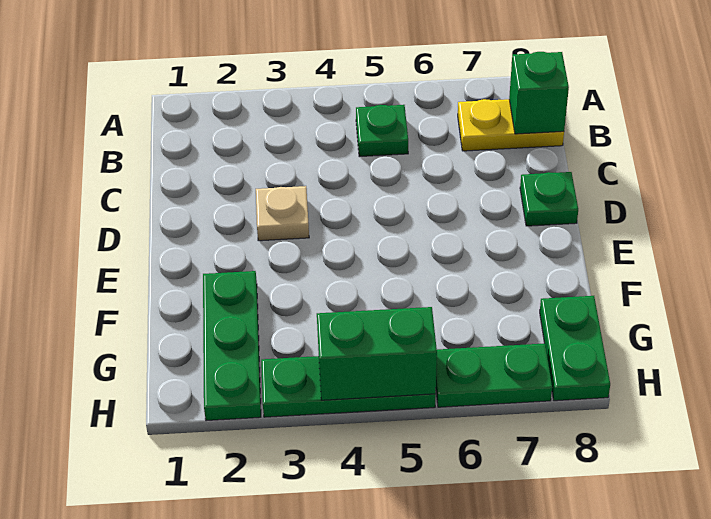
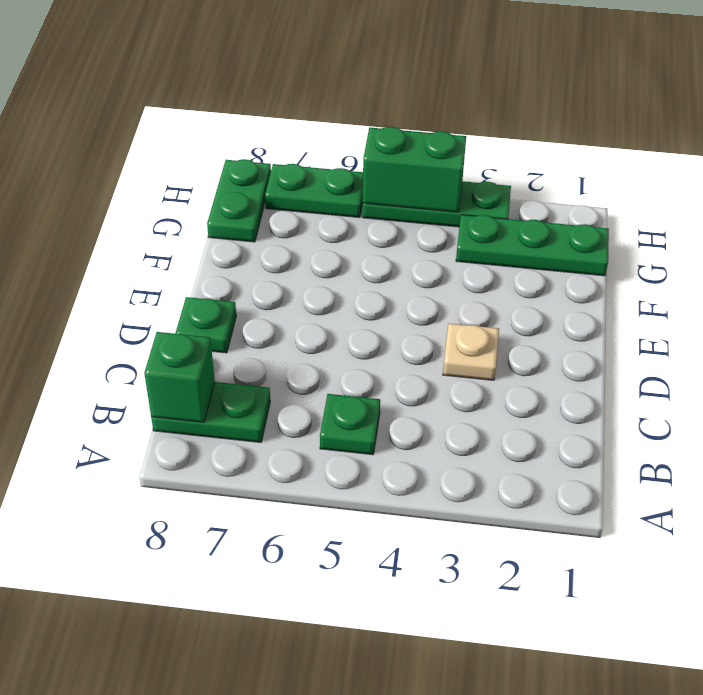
yellow 1x2 plate [458,99,564,151] -> green 1x2 plate [151,382,270,442]
green 1x3 plate [203,271,261,421] -> green 1x3 plate turned to [456,215,609,276]

